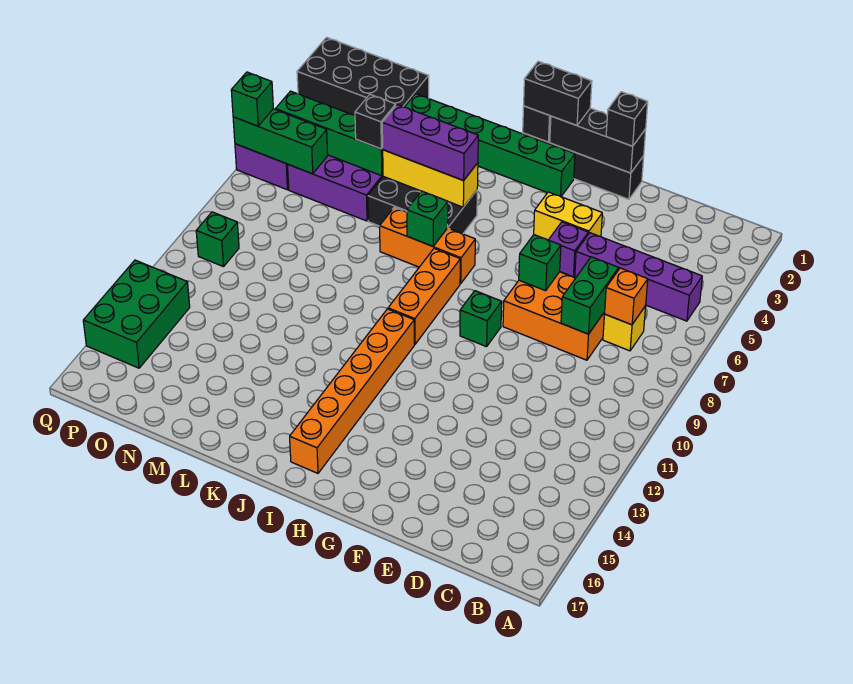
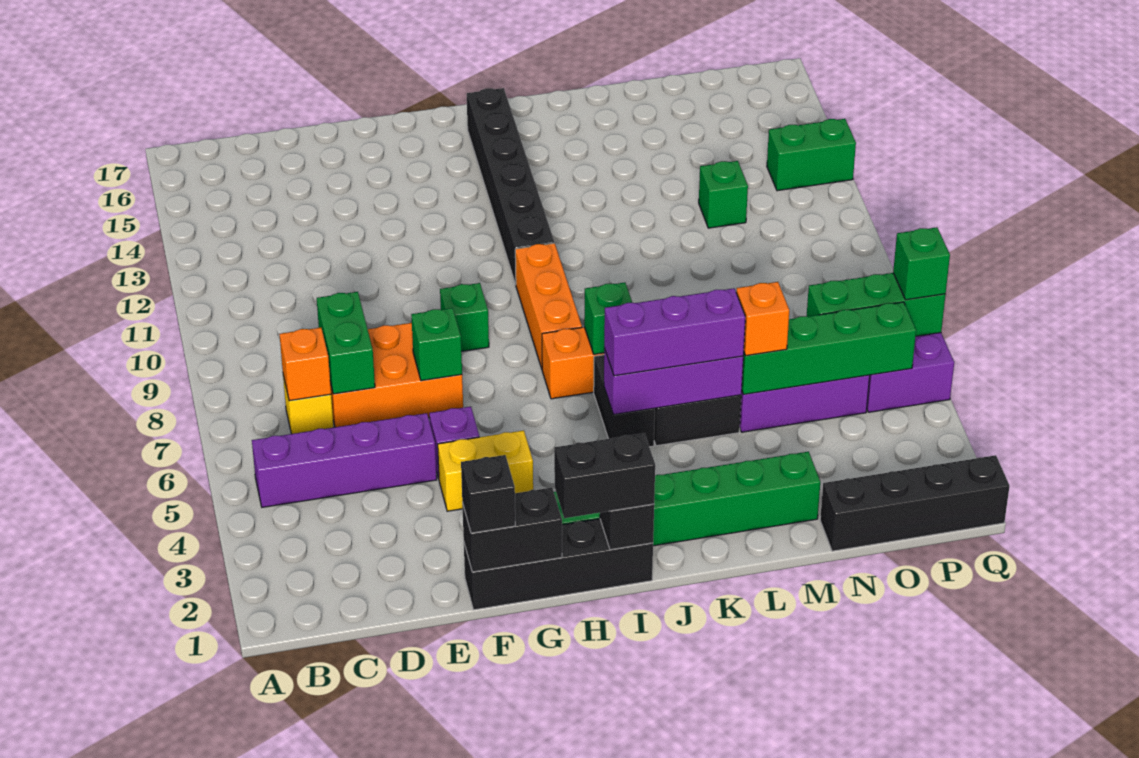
black 1x3 brick [550,108,646,173] -> black 1x2 brick [462,488,562,572]
orange 1x6 brick [290,309,414,473] -> black 1x6 brick [467,88,554,284]
yellow 1x3 brick [383,150,478,207] -> purple 1x3 brick [604,348,743,415]
black 1x1 brick [355,94,396,149] -> orange 1x1 brick [736,282,789,356]
black 2x4 brick [297,37,429,115] -> black 1x4 brick [820,455,1010,551]
green 1x1 brick [196,212,239,267] -> green 1x1 brick moved to [699,161,748,228]
green 2x3 brick [83,260,190,368] -> green 1x2 brick [767,119,856,191]

